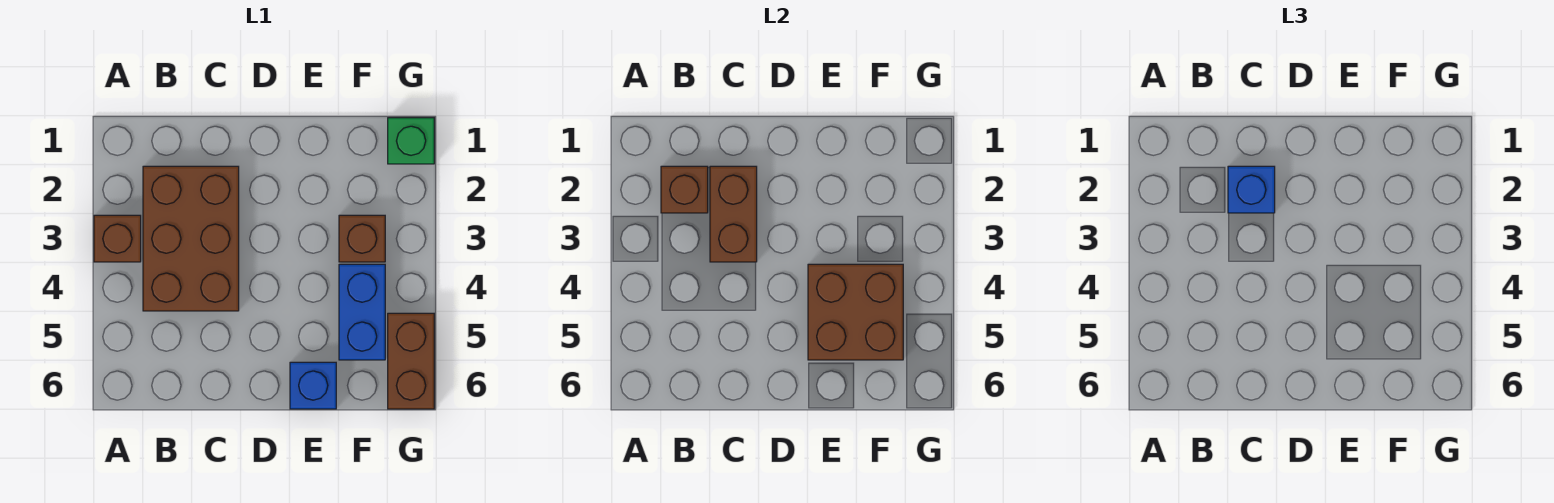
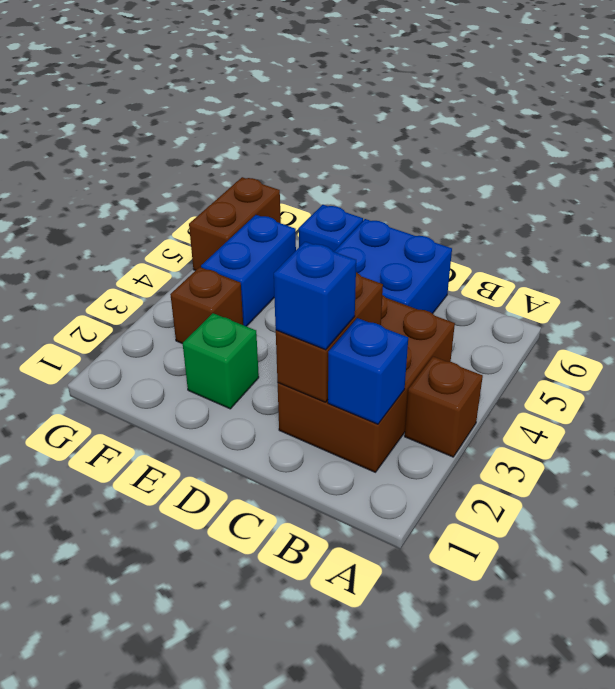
brown 1x1 brick [661,166,708,213] -> blue 1x1 brick [328,318,408,424]
none -> blue 2x2 brick [334,219,452,314]
brown 2x2 brick [808,264,903,360] -> none
green 1x1 brick [388,118,434,164] -> green 1x1 brick moved to [183,313,259,409]

